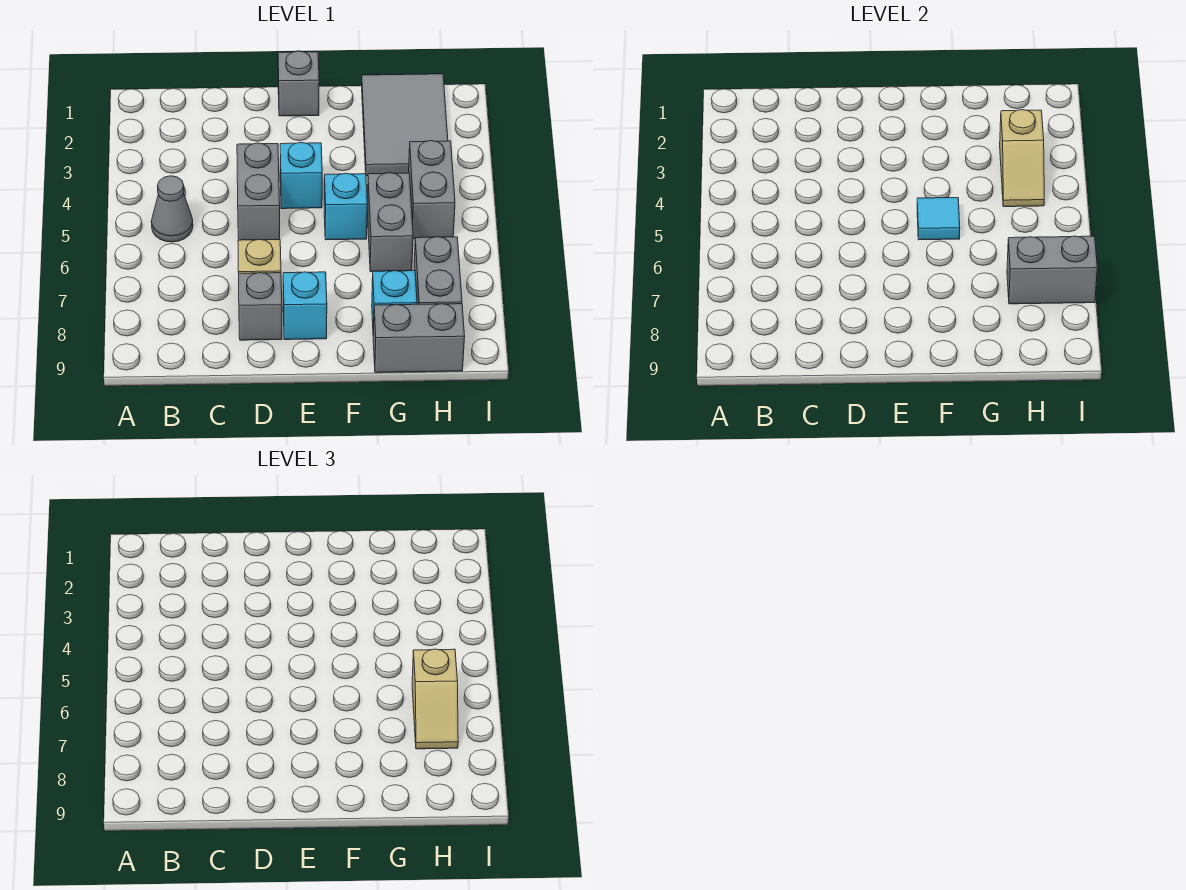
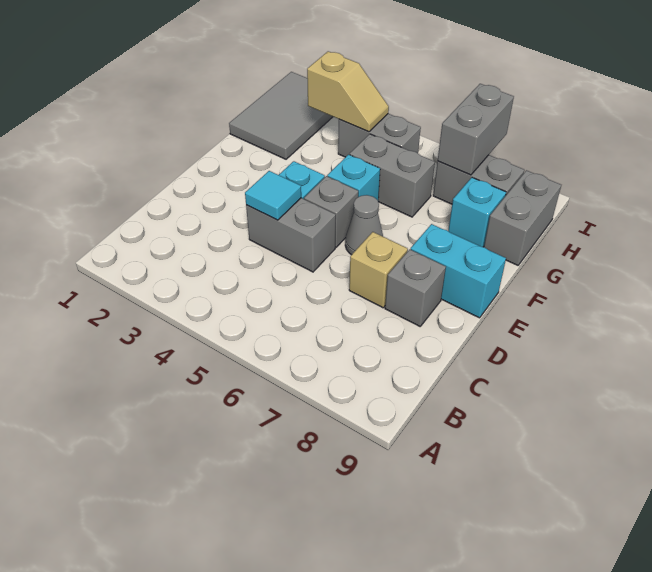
grey 1x1 cone [151,176,193,242] -> grey 1x1 cone moved to [345,195,383,255]
grey 1x1 brick [278,51,319,116] -> grey 1x1 brick moved to [304,176,358,247]
cyan 1x1 brick [283,272,327,340] -> cyan 1x2 brick [411,224,506,318]
cyan 1x1 tile [917,198,960,240] -> cyan 1x1 tile moved to [245,171,301,220]
grey 2x3 tile [362,74,448,176] -> grey 2x3 tile turned to [229,72,333,159]
tan 1x2 slope [412,649,458,749] -> none

